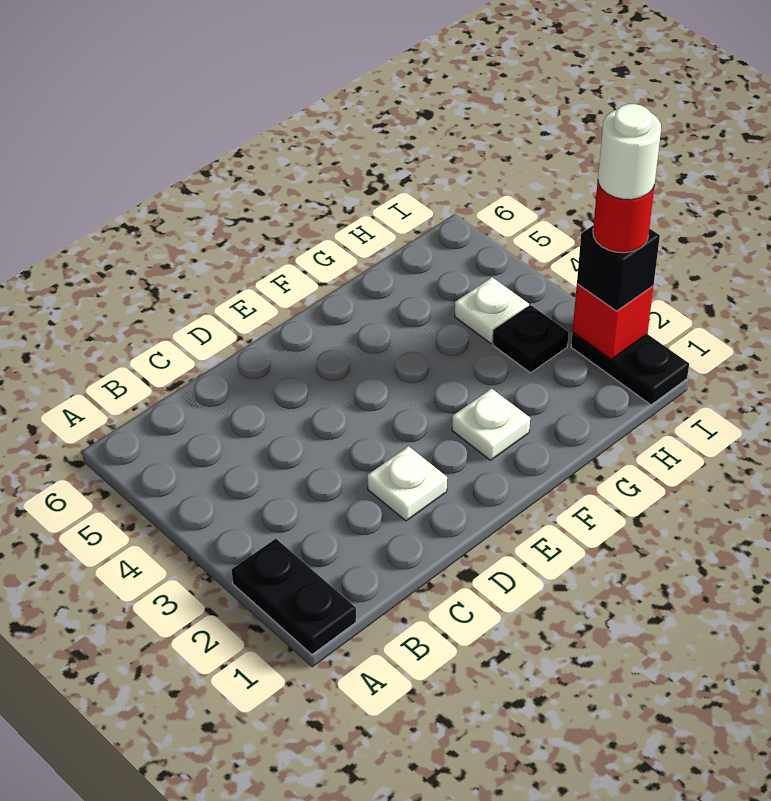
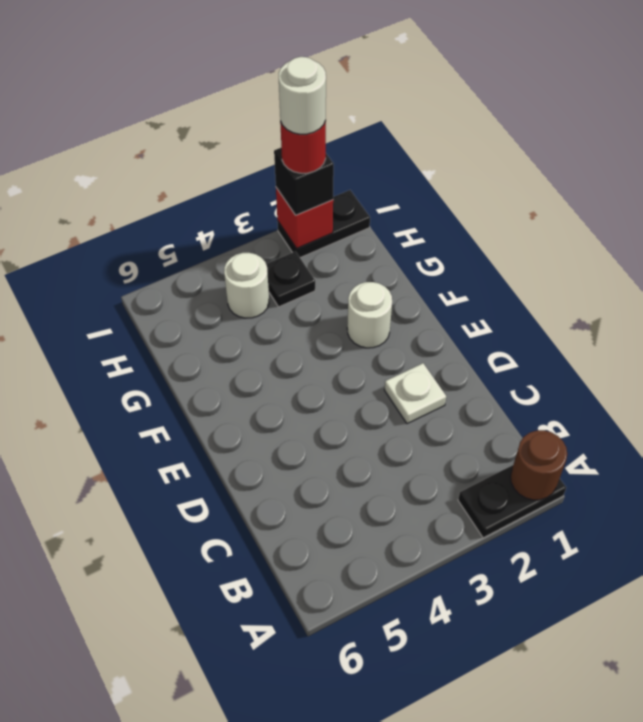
none -> brown 1x1 round brick [510,430,567,500]
white 1x1 plate [452,389,530,460] -> white 1x1 round brick [347,282,392,348]
white 1x1 plate [455,277,529,344] -> white 1x1 round brick [224,253,269,318]

